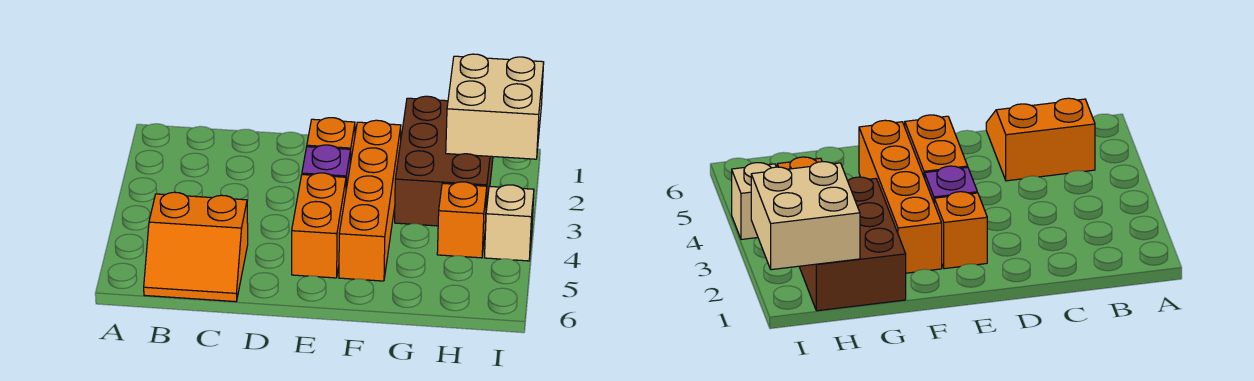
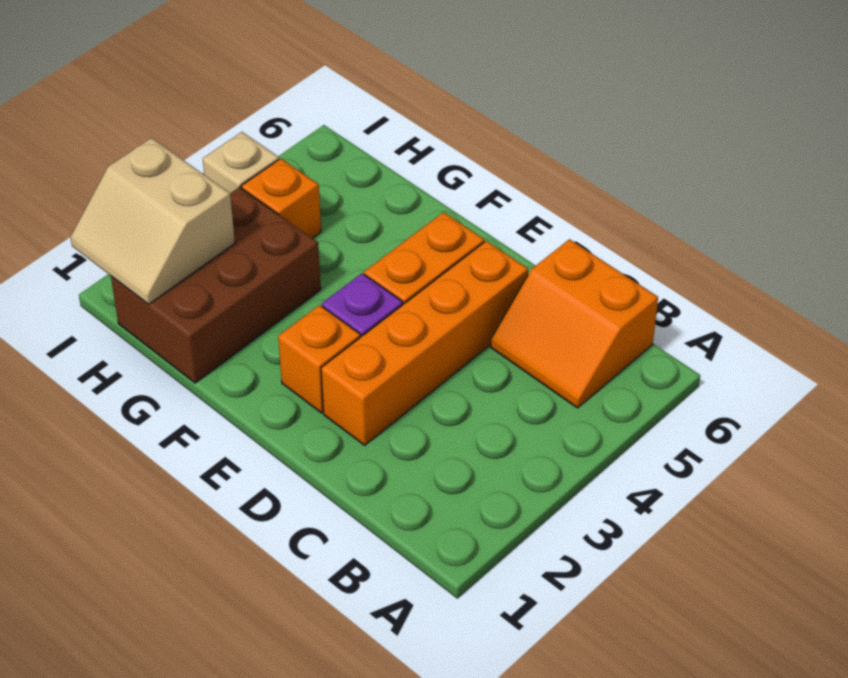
orange 2x2 slope [144,192,248,302] -> orange 2x2 slope turned to [491,239,658,408]
orange 1x4 brick [339,120,401,281] -> orange 1x4 brick moved to [321,241,528,445]
tan 2x2 brick [446,54,544,159] -> tan 2x2 slope [70,138,235,304]

